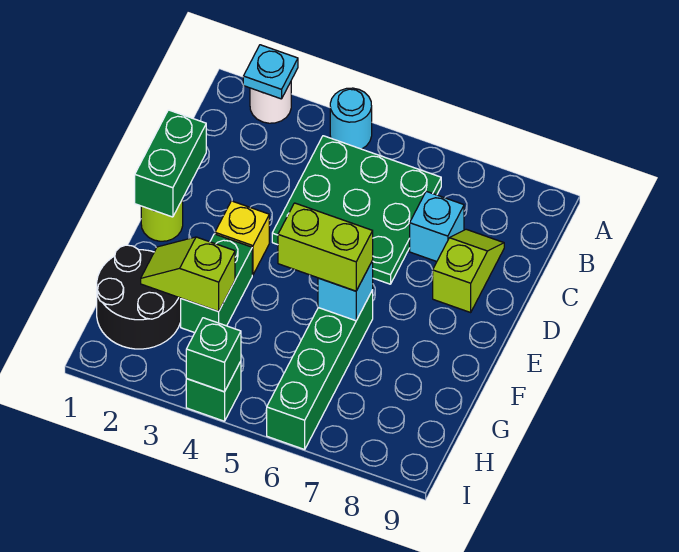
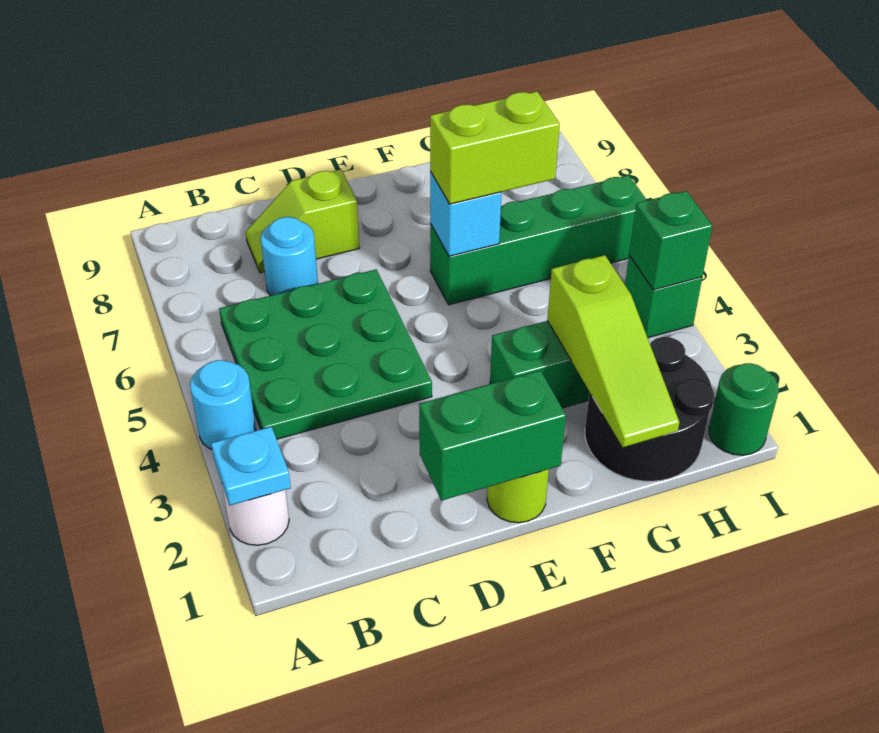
cyan 1x1 brick [410,191,464,262] -> cyan 1x1 round brick [261,217,318,296]
yellow 1x1 brick [215,201,269,275] -> none
lime 1x2 brick [278,203,373,291] -> lime 1x2 brick turned to [430,92,560,204]
lime 1x2 slope [141,237,235,311] -> lime 1x3 slope [547,255,679,447]
none -> green 1x1 round brick [709,363,779,455]

